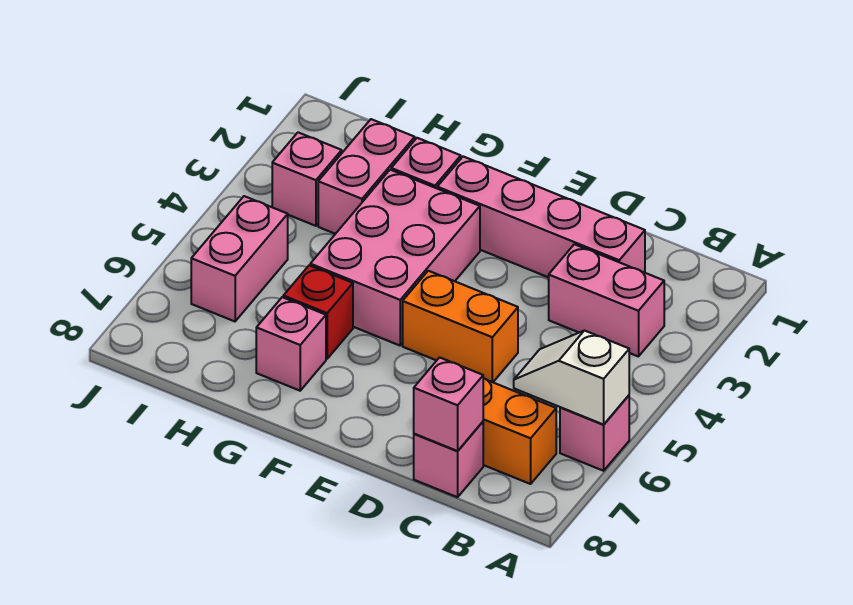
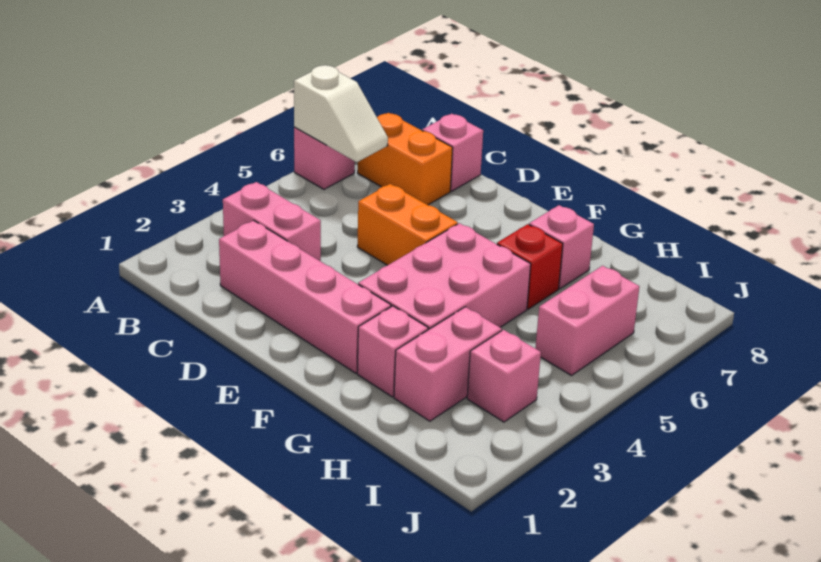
pink 1x1 brick [414,357,483,451] -> none

